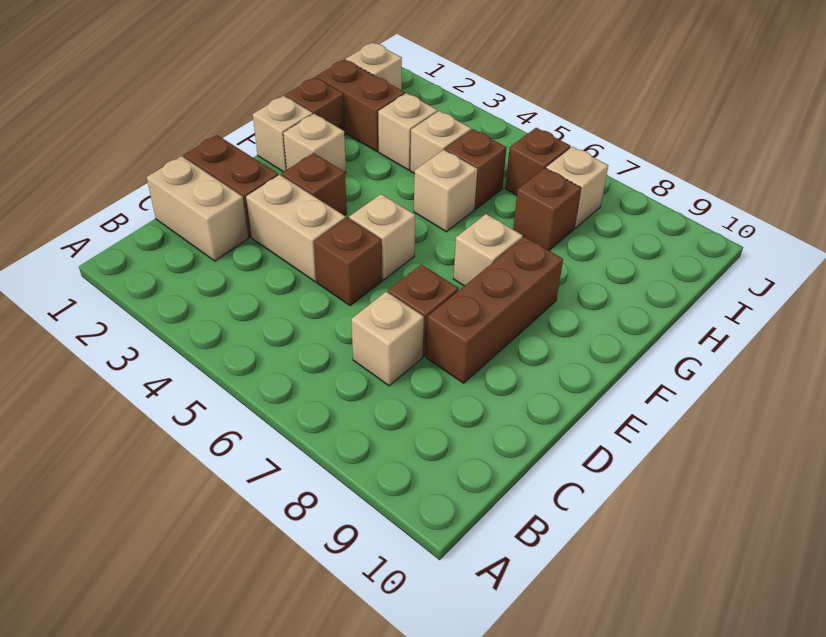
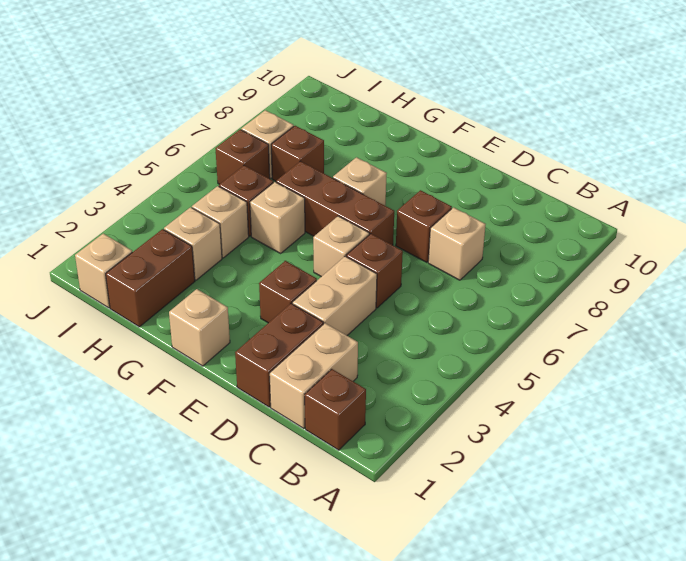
brown 1x3 brick [426,237,563,383] -> brown 1x3 brick moved to [276,161,394,245]
tan 1x1 brick [283,114,346,173] -> none
brown 1x1 brick [285,77,345,135] -> brown 1x1 brick moved to [305,369,366,450]

